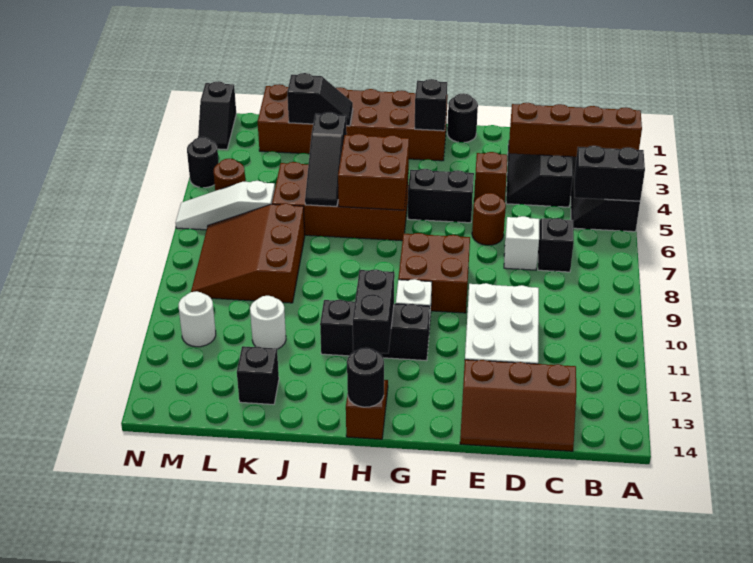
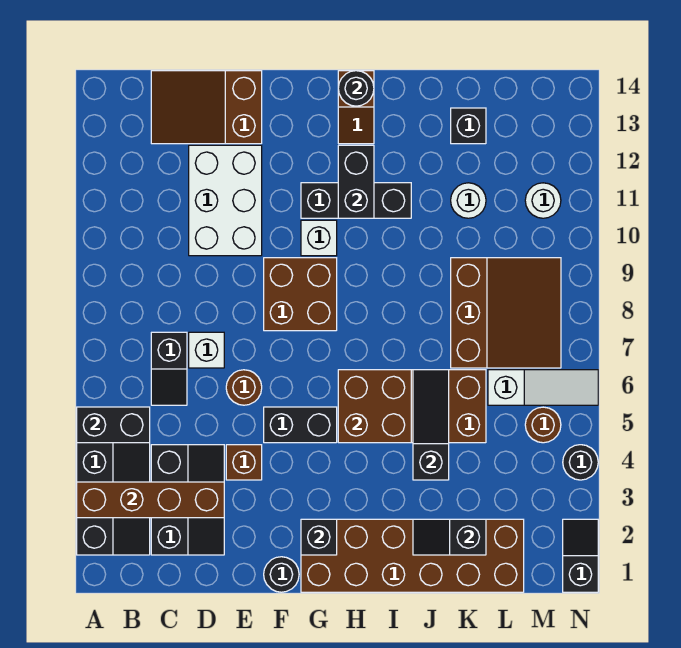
brown 2x3 slope [460,360,576,451] -> brown 2x3 slope turned to [151,71,262,144]

